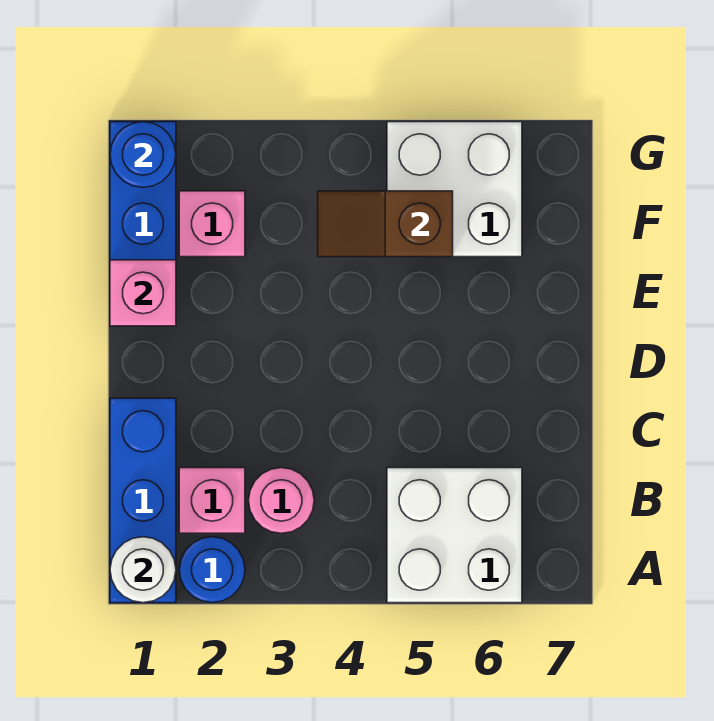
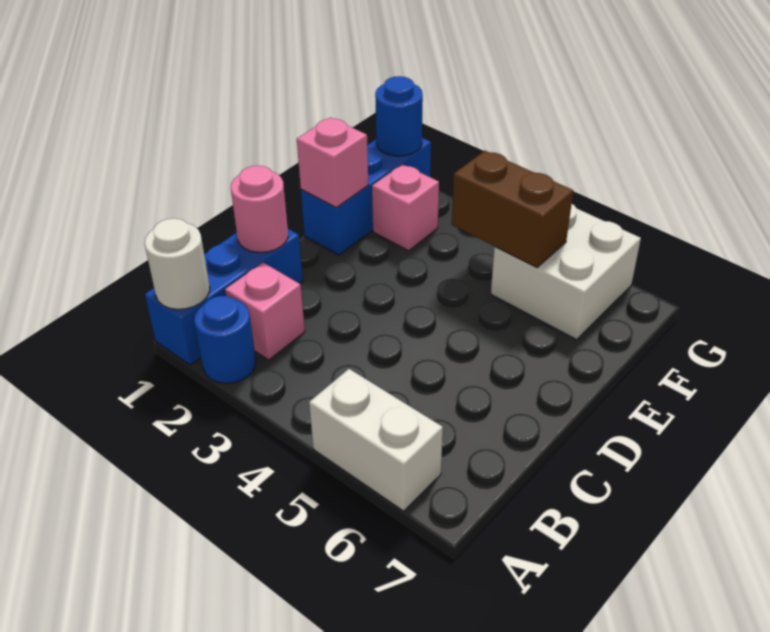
white 2x2 brick [387,468,522,603] -> white 1x2 brick [309,369,443,511]
pink 1x1 round brick [249,468,314,533] -> pink 1x1 round brick moved to [231,166,288,253]
brown 1x2 slope [318,191,453,257] -> brown 1x2 brick [452,151,573,267]

